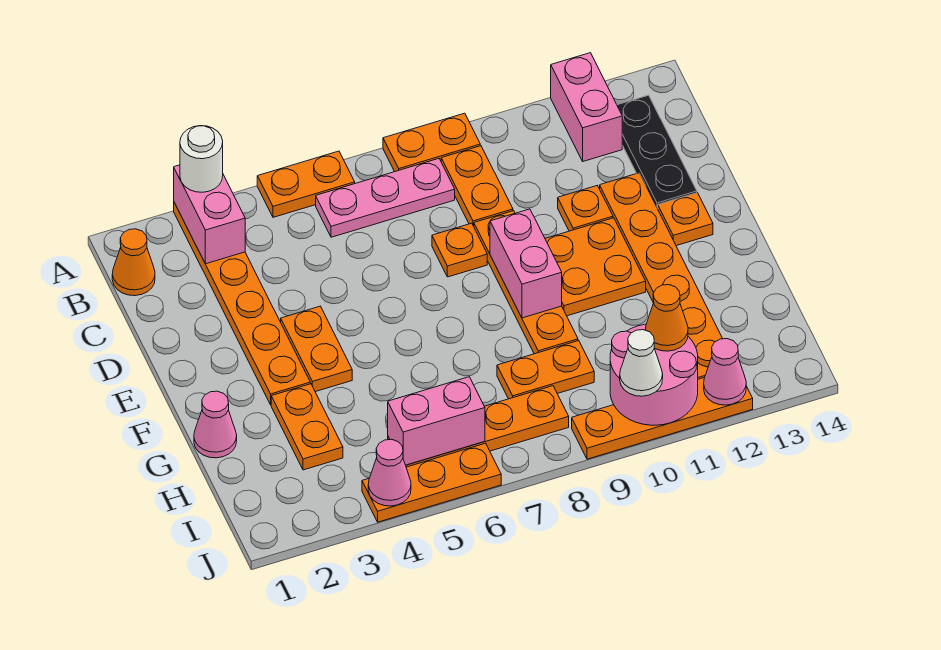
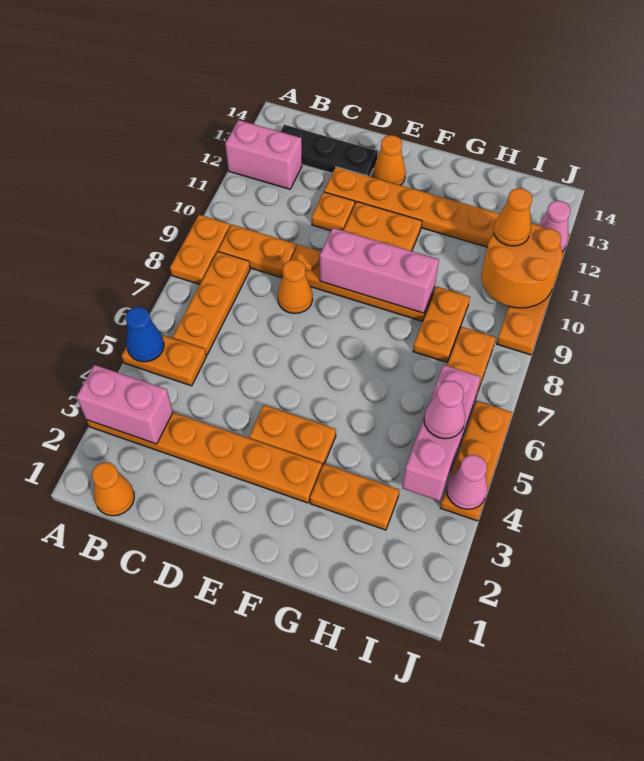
white 1x1 round brick [180,126,223,192] -> none
orange 1x2 plate [257,151,355,217] -> orange 1x2 plate turned to [122,335,207,386]
none -> blue 1x1 cone [125,307,164,362]
pink 1x3 plate [316,159,455,237] -> orange 1x3 plate [173,252,250,355]
orange 1x1 plate [432,223,487,277] -> orange 1x1 cone [278,260,313,314]
pink 1x2 brick [490,209,562,318] -> pink 1x3 brick [320,228,439,313]
orange 1x1 plate [658,193,713,246] -> orange 1x1 cone [373,135,406,185]
pink 1x1 cone [194,391,237,458] -> pink 1x1 cone moved to [424,381,465,439]
pink 1x2 brick [388,377,485,465] -> pink 1x3 brick [402,365,481,501]
pink 2x2 round brick [610,324,698,425] -> orange 2x2 round brick [481,223,562,308]
white 1x1 cone [620,330,663,396] -> none

